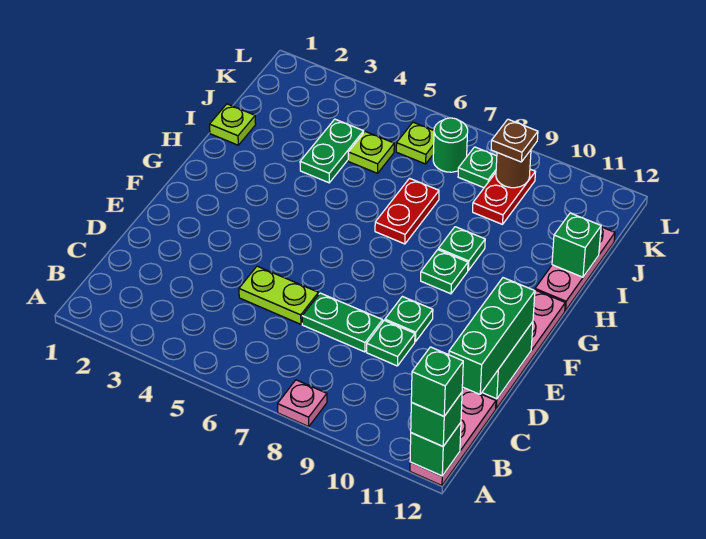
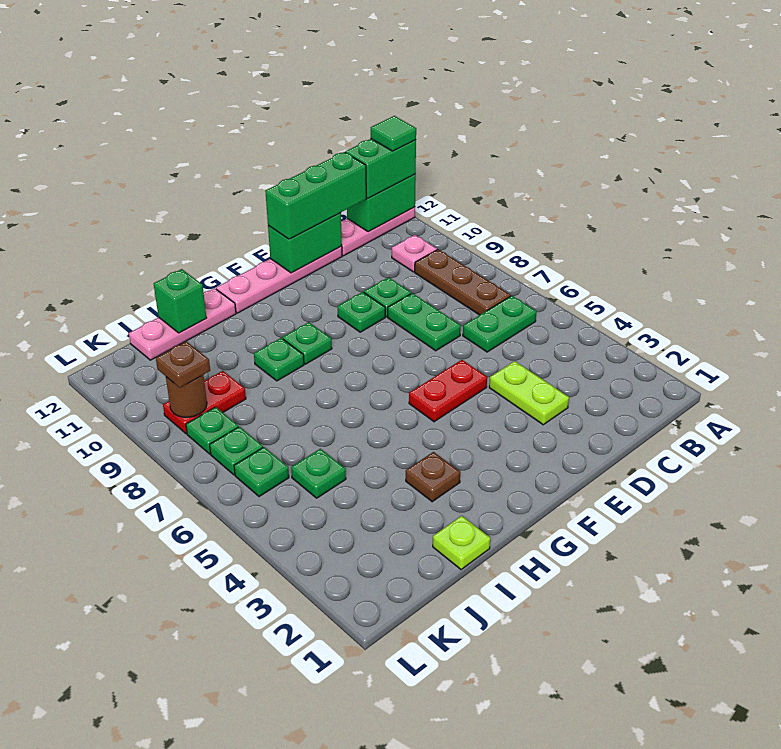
pink 1x1 plate [278,380,327,427] -> pink 1x1 plate moved to [392,235,437,272]
green 1x1 brick [410,423,461,476] -> green 1x2 brick [347,174,416,232]
green 1x1 brick [411,393,462,446] -> green 1x2 brick [345,139,416,199]
green 1x1 brick [411,347,463,416] -> green 1x1 tile [371,116,416,151]
none -> brown 1x3 plate [415,249,511,315]
lime 1x2 plate [239,266,319,324] -> lime 1x2 plate moved to [489,361,569,425]
none -> brown 1x1 plate [406,452,460,502]
red 1x2 plate [375,178,439,244] -> red 1x2 plate moved to [409,360,487,422]
green 1x2 plate [300,119,364,183] -> green 1x2 plate moved to [463,296,537,352]
lime 1x1 plate [348,132,394,173] -> green 1x1 plate [291,449,346,498]
lime 1x1 plate [396,122,434,164] -> green 1x1 plate [234,447,289,497]
green 1x1 round brick [433,118,468,172] -> green 1x1 plate [210,427,263,475]

